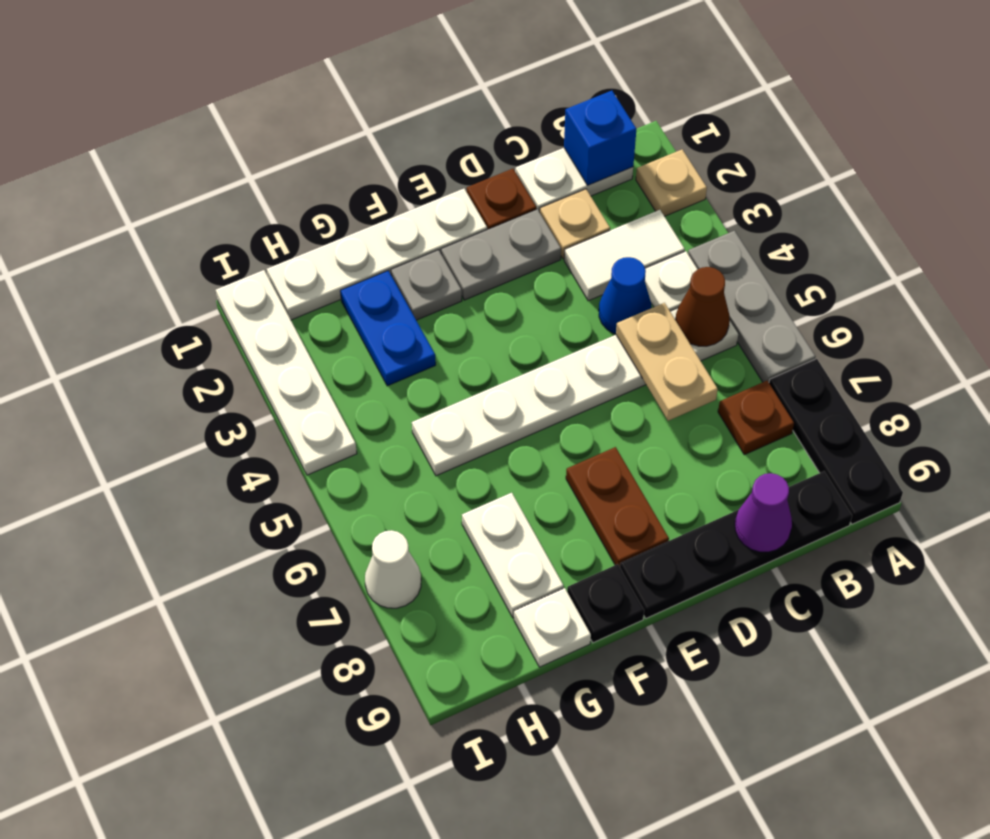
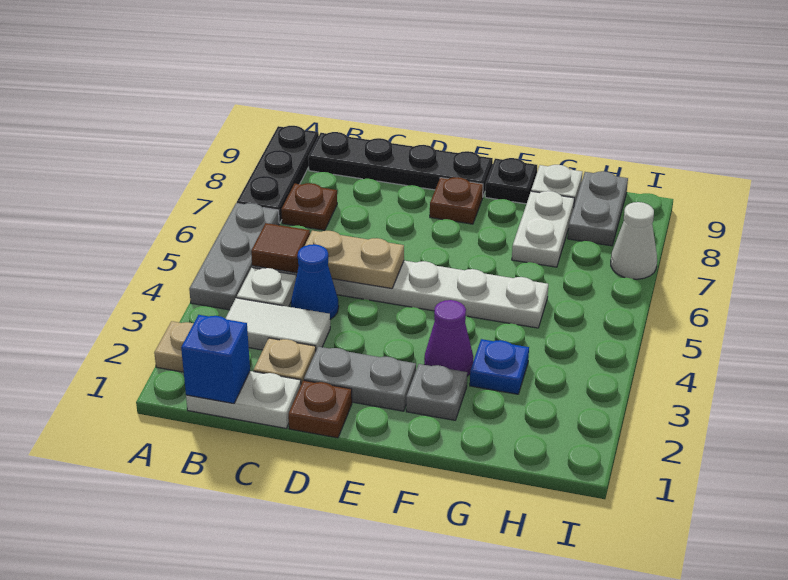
brown 1x1 cone [675,267,730,346] -> brown 1x1 tile [251,223,310,273]
tan 1x2 plate [616,303,718,421] -> tan 1x2 plate turned to [305,231,404,289]
purple 1x1 cone [735,473,792,552] -> purple 1x1 cone moved to [424,300,473,376]
white 1x4 plate [267,189,487,320] -> none
brown 1x2 plate [566,447,669,567] -> brown 1x1 plate [430,177,483,224]
blue 1x2 plate [340,271,436,386] -> blue 1x1 plate [470,339,529,394]
none -> grey 1x2 plate [568,171,628,246]
white 1x4 plate [216,270,357,475] -> none

